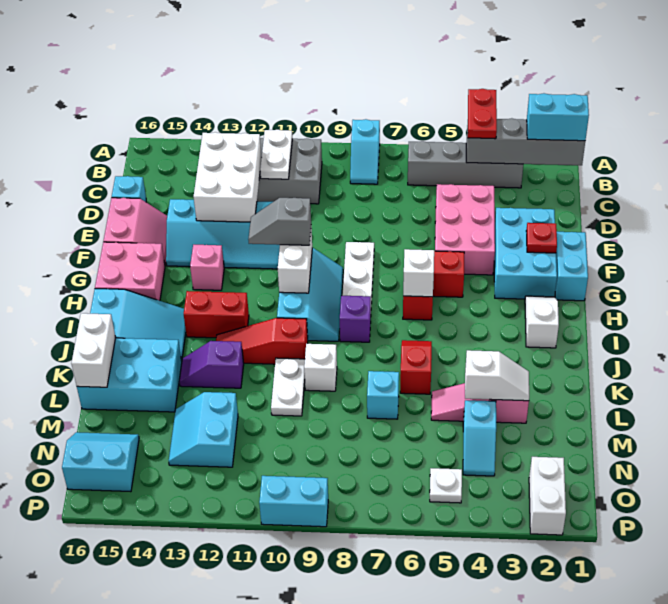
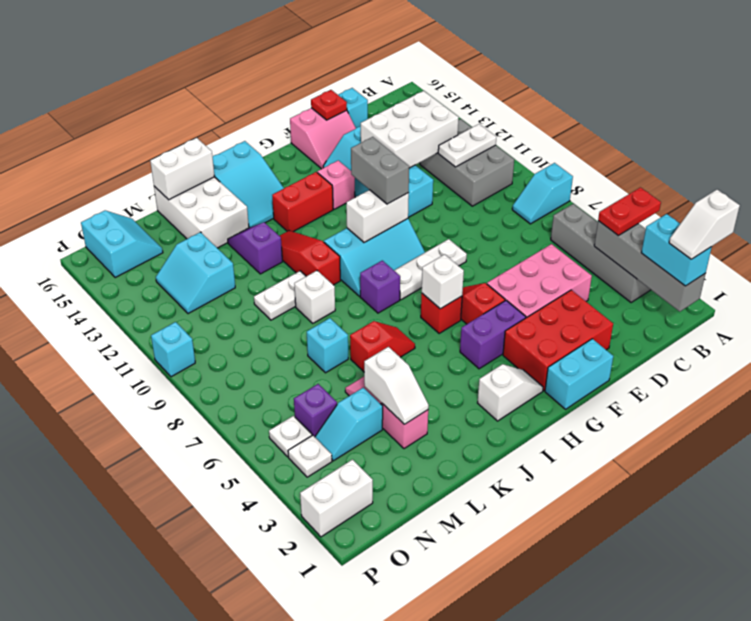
none -> white 1x2 slope [669,190,740,259]
cyan 2x3 brick [494,208,557,299] -> red 2x3 brick [503,290,613,391]
red 1x1 plate [526,223,557,253] -> red 1x1 plate moved to [311,90,347,120]
none -> purple 1x2 brick [460,300,526,369]
grey 1x2 slope [248,198,311,245] -> grey 1x2 brick [351,137,409,204]
pink 2x2 brick [95,242,165,301] -> none
red 1x2 brick [184,291,249,338] -> red 1x2 brick turned to [272,172,333,232]
cyan 2x3 brick [77,338,182,412] -> white 2x3 brick [154,177,249,248]
cyan 2x2 slope [169,392,238,467] -> cyan 2x2 slope turned to [156,232,235,314]
none -> purple 1x1 brick [294,384,337,437]
none -> white 1x1 plate [288,435,332,477]
cyan 1x2 brick [259,476,328,527] -> cyan 1x1 brick [151,322,195,377]

